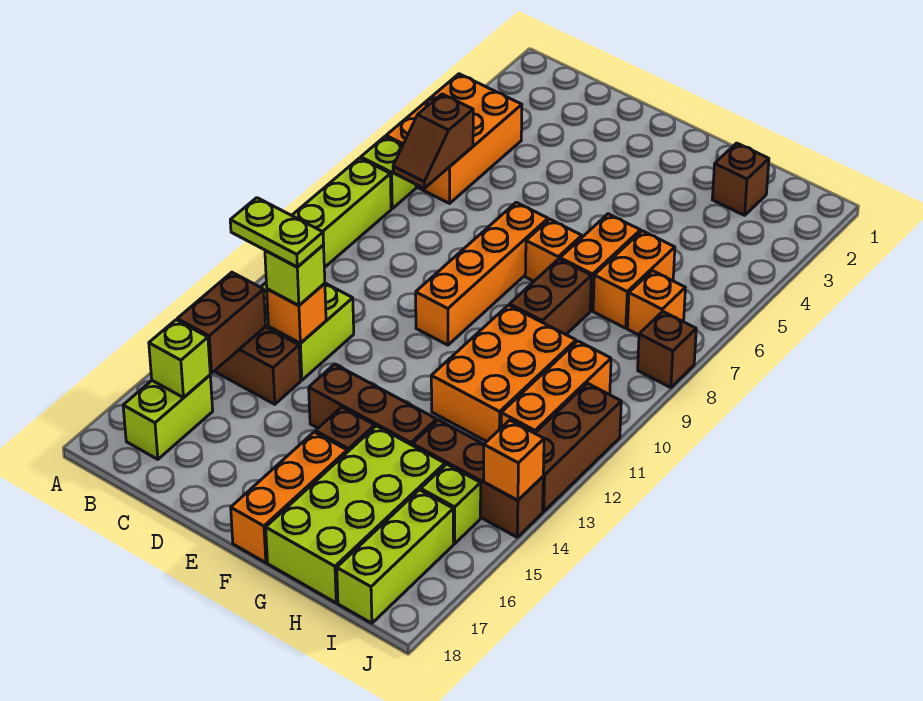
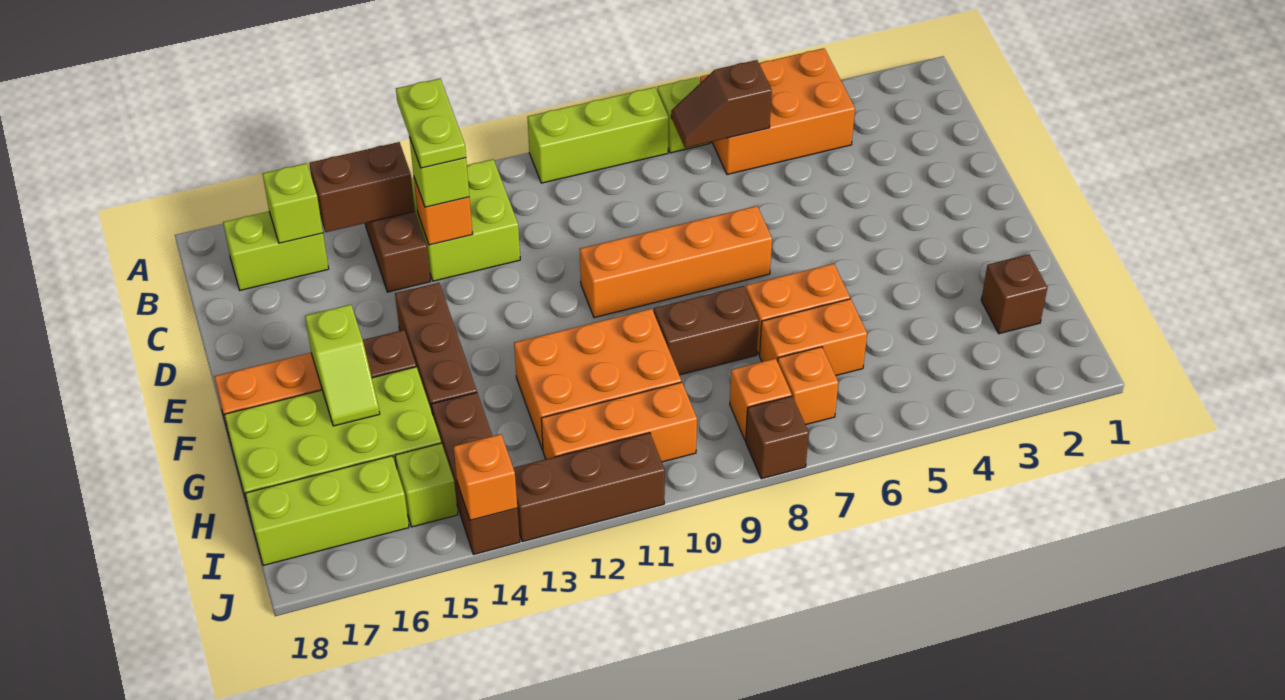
orange 1x1 brick [525,219,582,281] -> orange 1x1 brick moved to [730,358,792,440]
none -> lime 1x2 slope [305,305,380,426]

